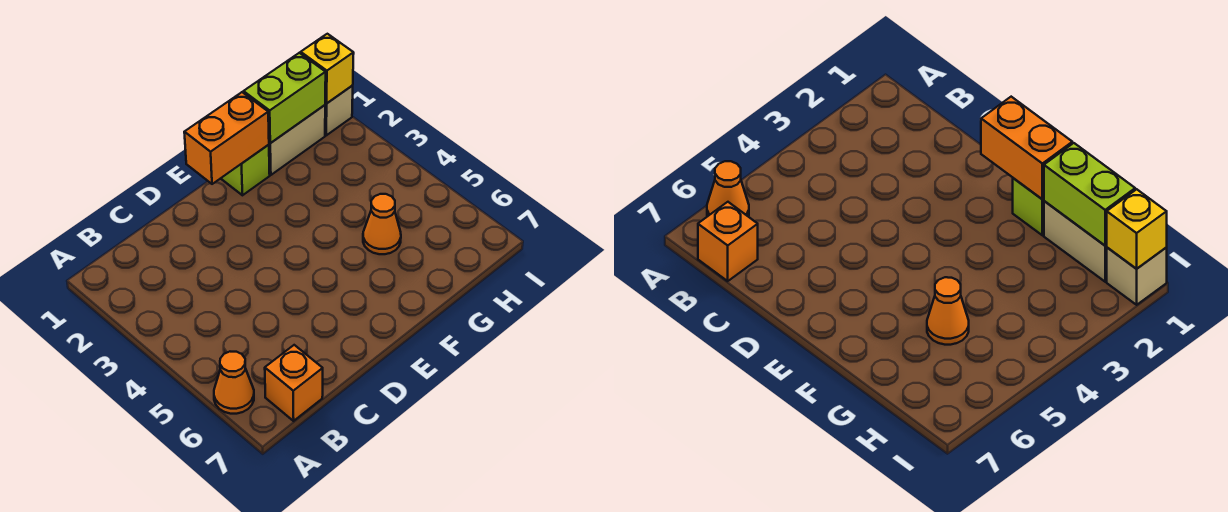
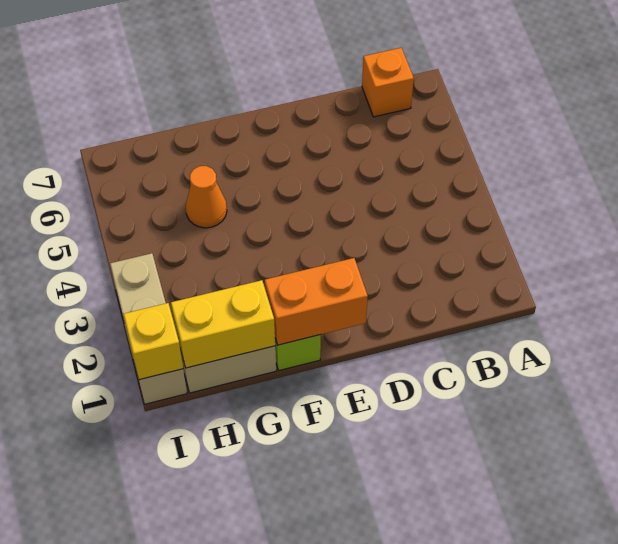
orange 1x1 cone [214,352,254,414] -> none
lime 1x2 brick [243,53,326,143] -> yellow 1x2 brick [171,280,275,368]
tan 1x1 brick [325,86,353,135] -> tan 1x3 brick [110,253,187,404]

